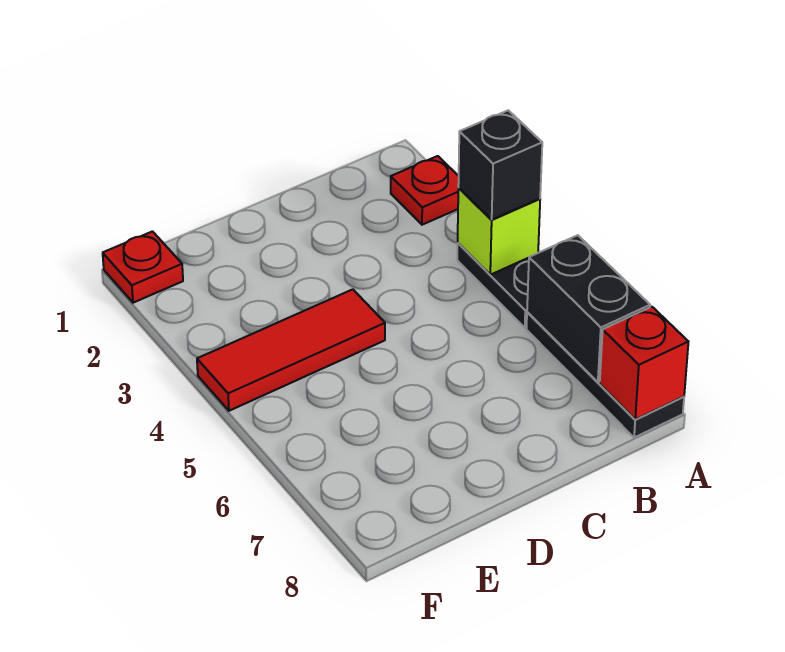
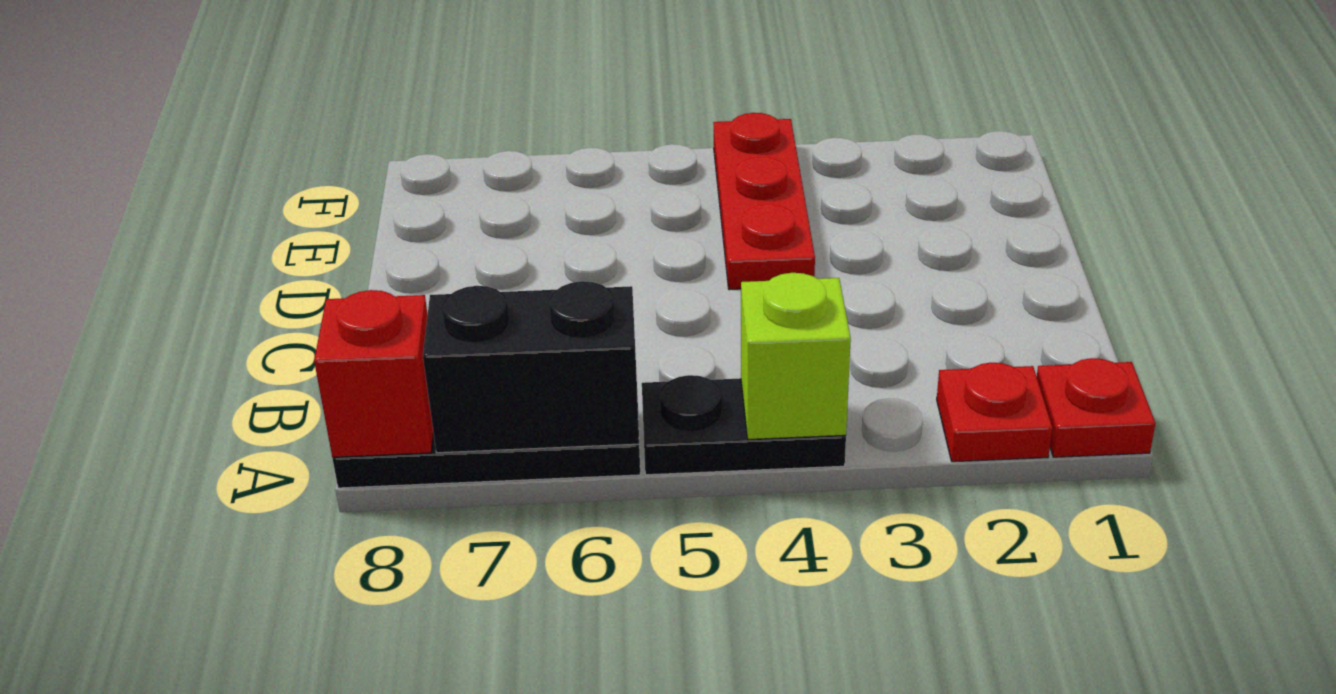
black 1x1 brick [458,110,542,220] -> none
red 1x3 tile [197,289,385,411] -> red 1x3 plate [713,113,815,290]
red 1x1 plate [103,231,183,303] -> red 1x1 plate moved to [1037,358,1155,457]

